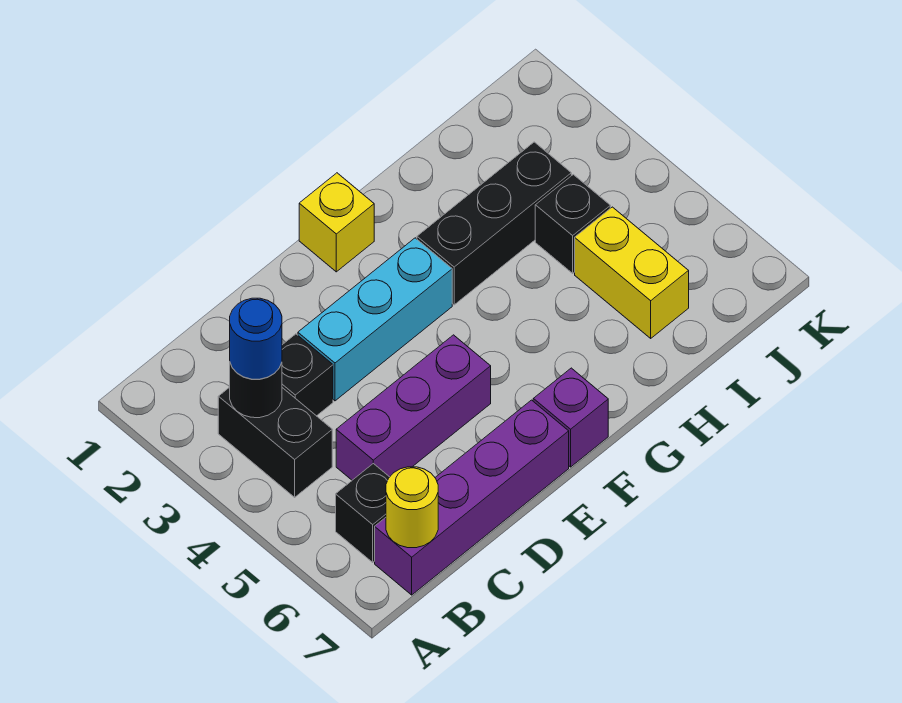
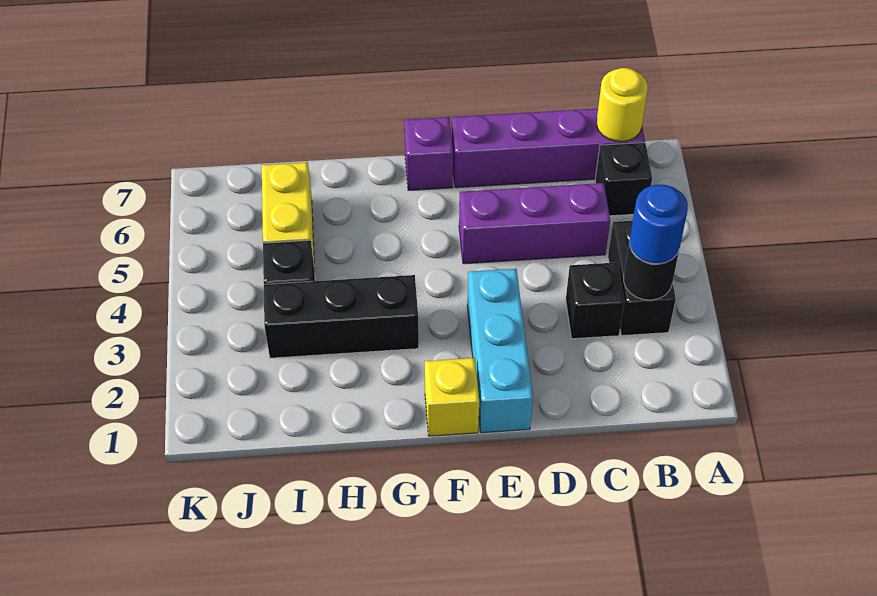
cyan 1x3 brick [298,238,452,401] -> cyan 1x3 brick turned to [467,269,533,433]

